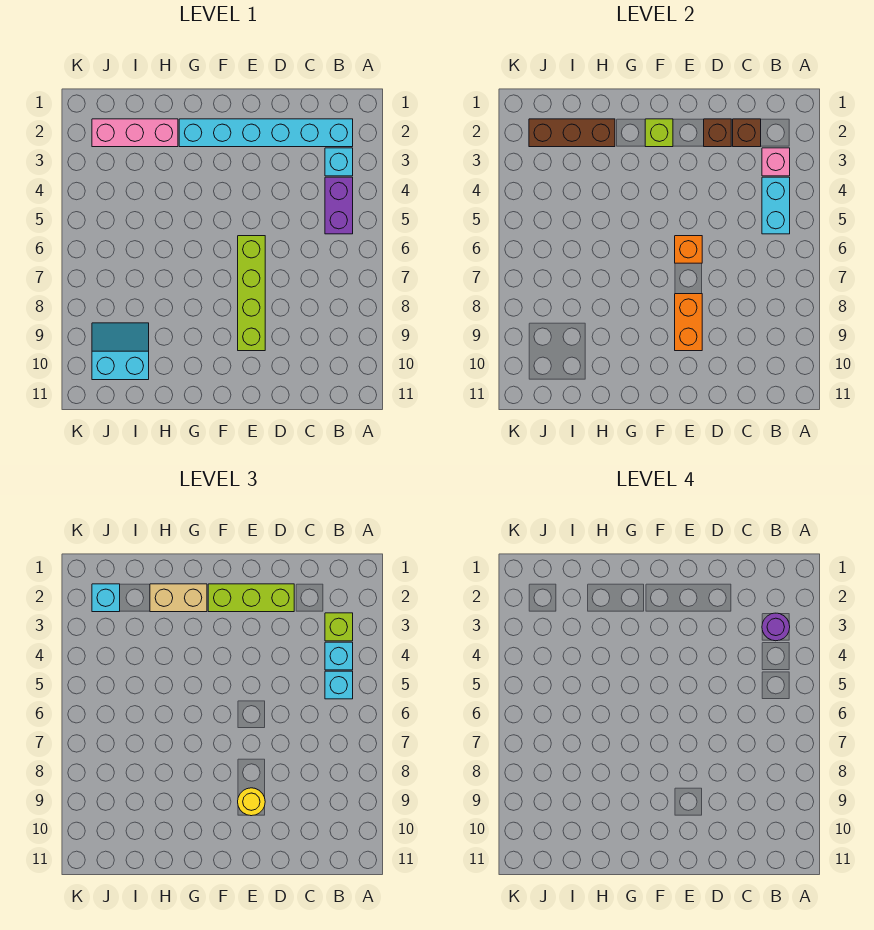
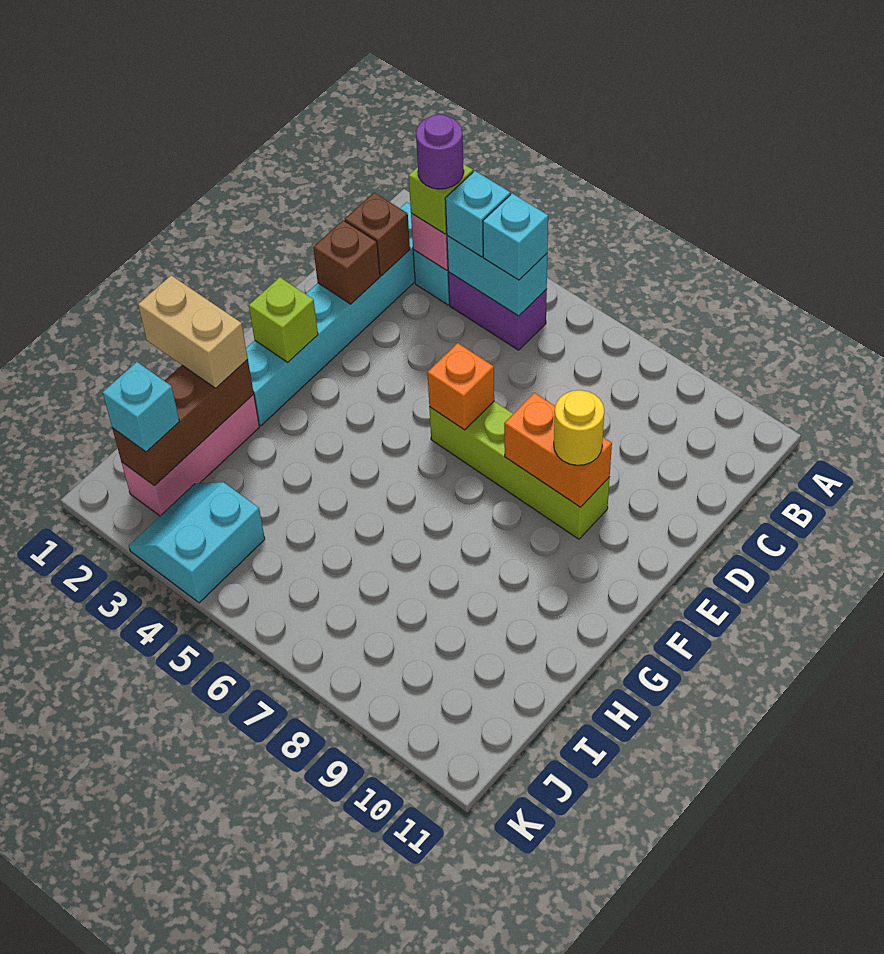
lime 1x3 brick [208,584,294,612] -> none
tan 1x2 brick [150,584,207,612] -> tan 1x2 brick turned to [138,275,248,388]
cyan 2x2 slope [92,323,149,380] -> cyan 2x2 slope moved to [129,482,265,603]

